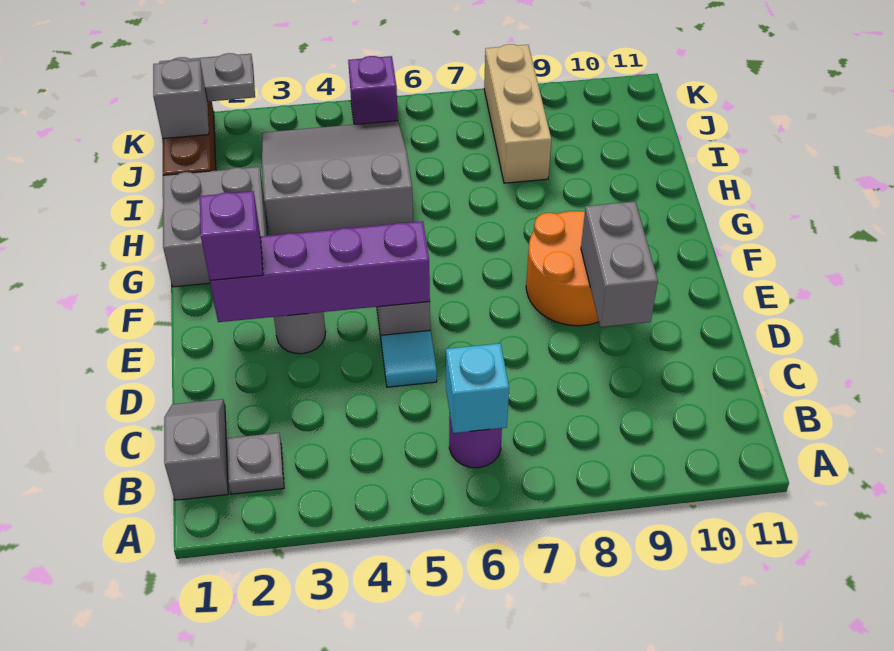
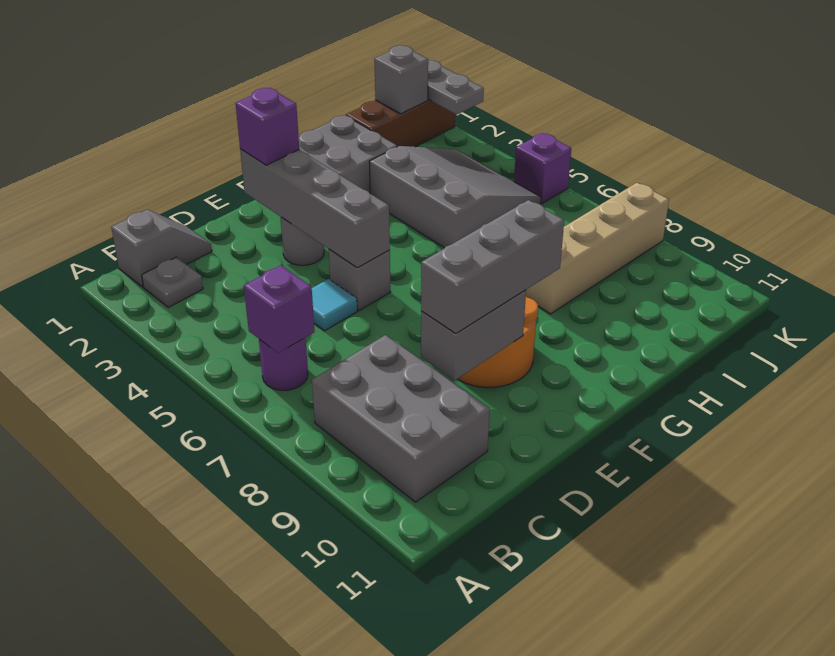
cyan 1x1 brick [446,343,509,433] -> purple 1x1 brick [244,265,315,353]
none -> grey 2x3 brick [312,335,490,502]
none -> grey 1x3 brick [421,200,564,334]
purple 1x4 brick [210,221,430,322] -> grey 1x4 brick [240,149,390,268]
tan 1x3 brick [484,44,551,183] -> tan 1x4 brick [526,183,669,314]

